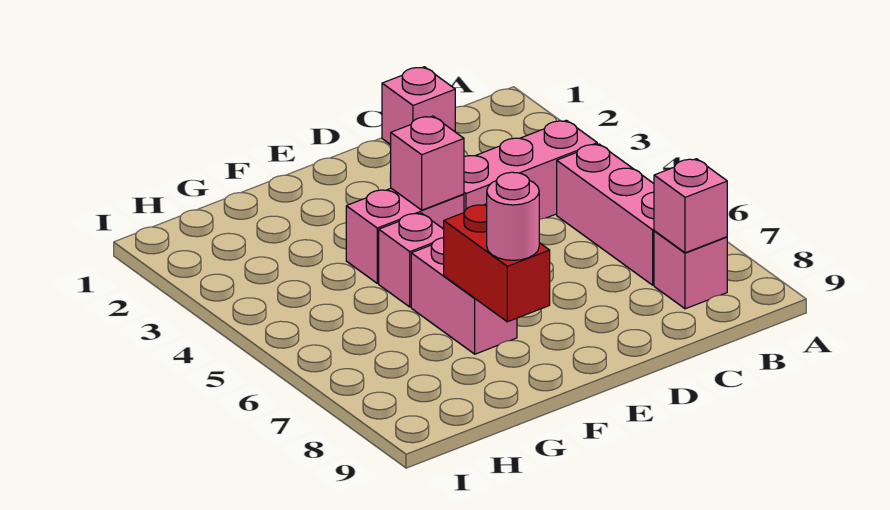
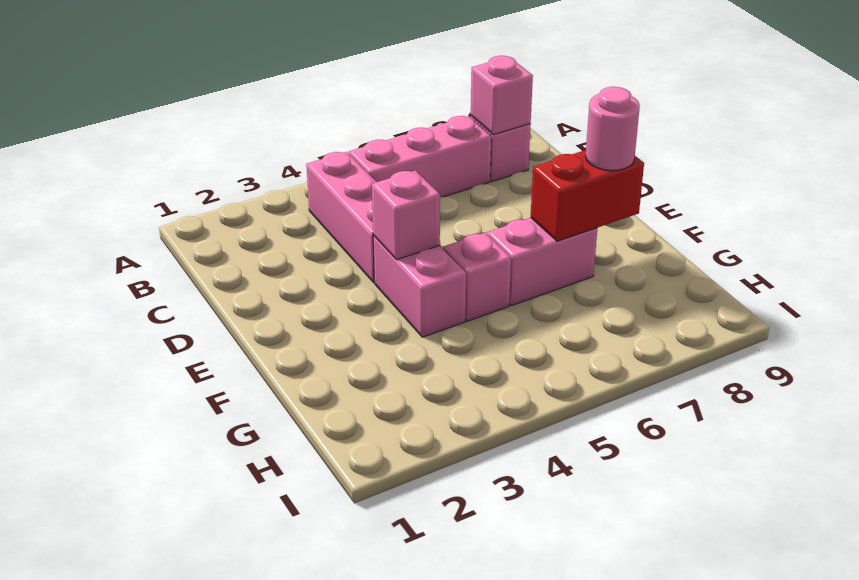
pink 1x1 brick [382,67,455,145] -> none

